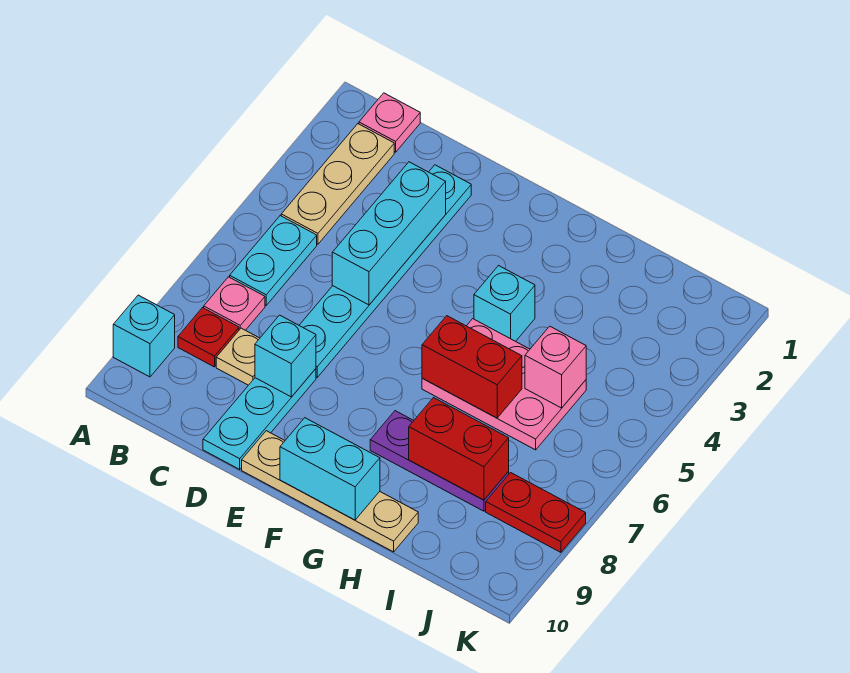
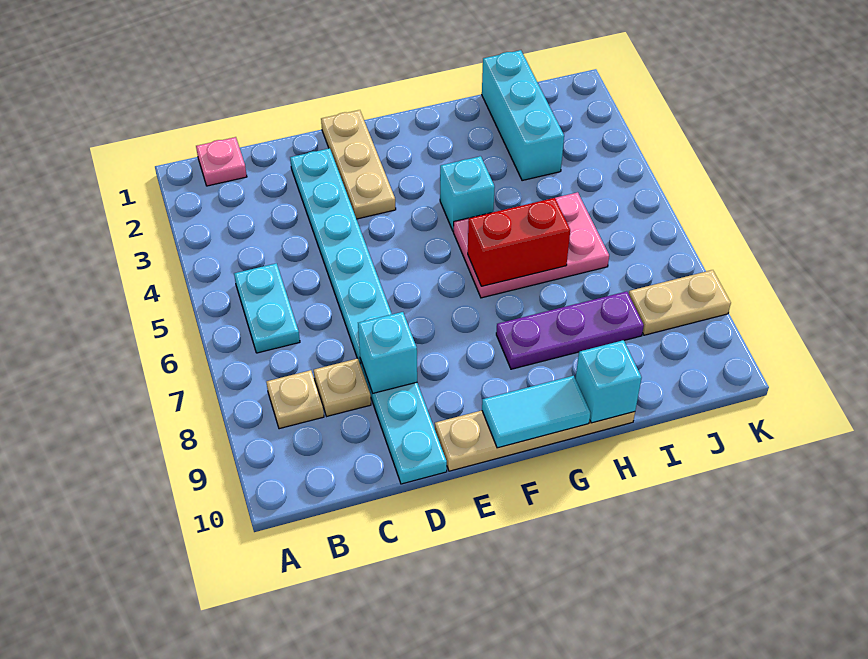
cyan 1x1 brick [113,295,175,377] -> cyan 1x1 brick moved to [576,340,642,423]
tan 1x3 plate [281,124,394,244] -> tan 1x3 plate moved to [321,110,396,219]
pink 1x1 plate [204,277,265,330] -> none
red 1x1 plate [178,308,239,367] -> tan 1x1 plate [267,370,324,429]
cyan 1x3 brick [332,162,446,305] -> cyan 1x3 brick moved to [482,50,564,181]
cyan 1x2 brick [280,418,380,520] -> cyan 1x2 tile [482,376,590,448]
red 1x2 brick [409,398,509,500] -> none
pink 1x1 brick [525,326,586,408] -> none
red 1x2 plate [486,473,586,552] -> tan 1x2 plate [629,270,731,335]

